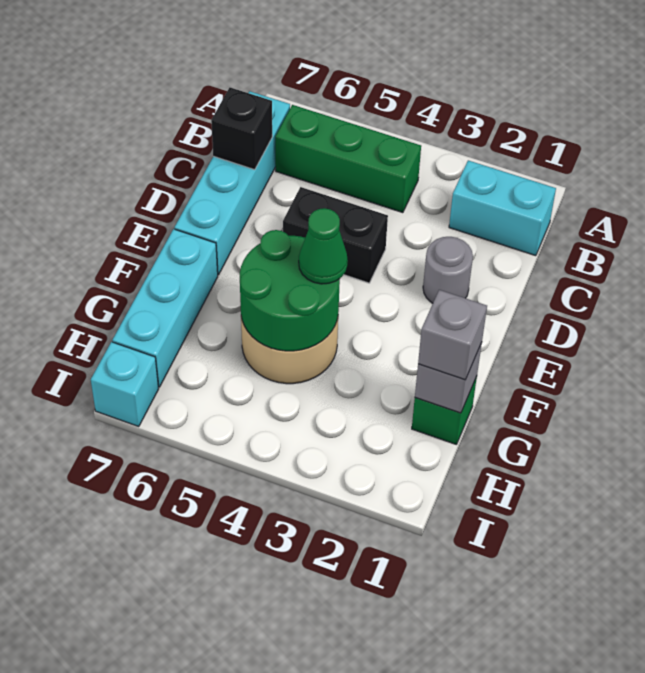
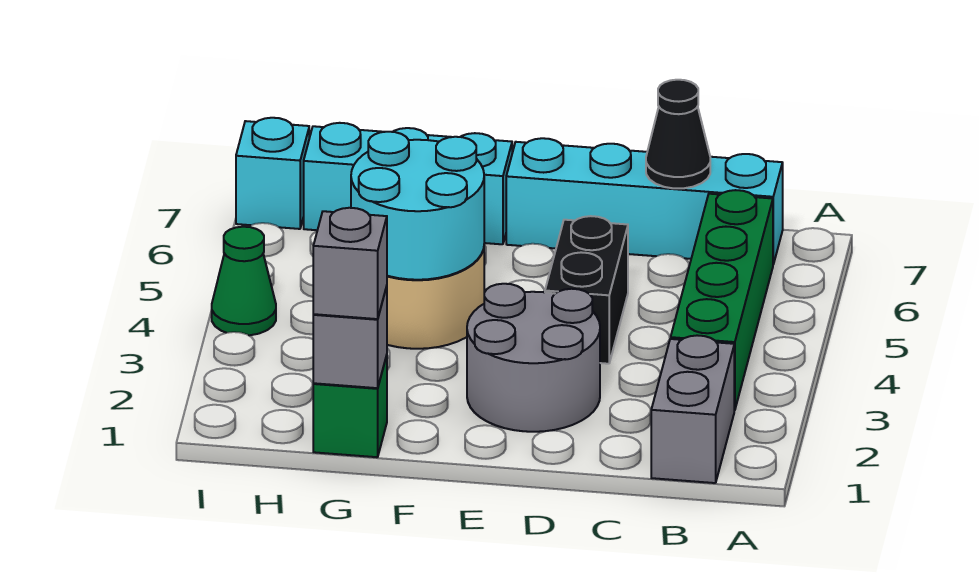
cyan 1x2 brick [449,160,556,256] -> grey 1x2 brick [651,335,734,483]
green 1x3 brick [275,105,421,213] -> green 1x4 brick [671,190,773,410]
black 1x1 brick [211,88,272,170] -> black 1x1 cone [646,80,710,188]
grey 1x1 round brick [423,237,473,303] -> grey 2x2 round brick [467,284,600,432]
green 2x2 round brick [240,230,340,351] -> cyan 2x2 round brick [351,132,484,280]
green 1x1 cone [299,208,348,284] -> green 1x1 cone moved to [212,227,276,335]

